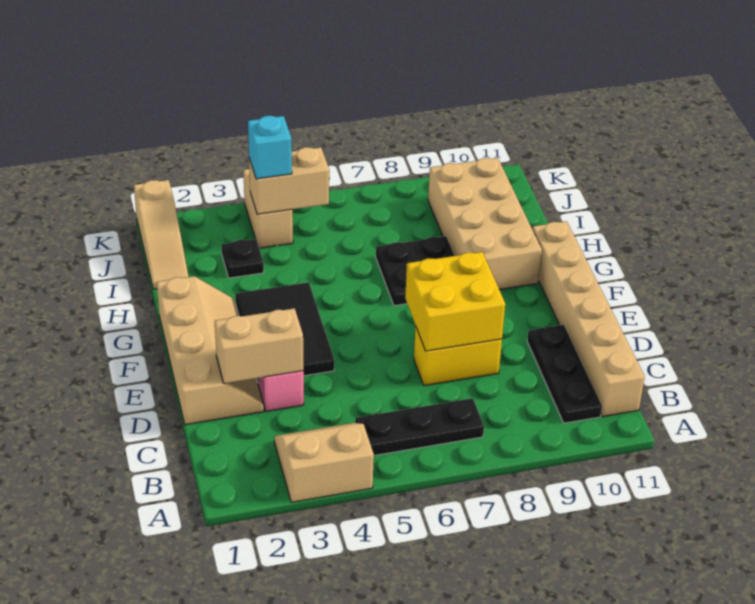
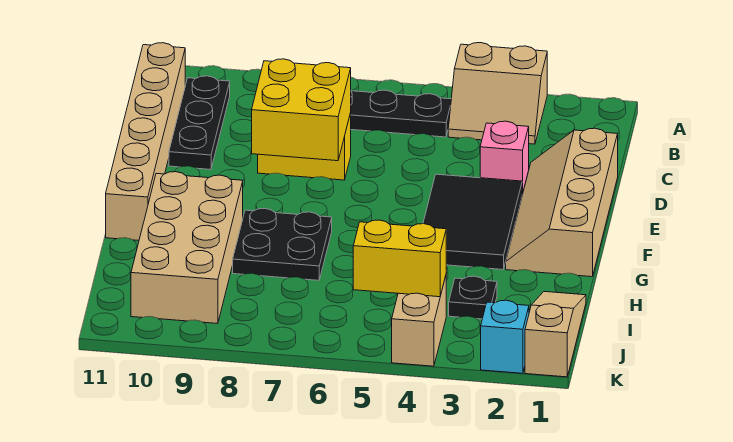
tan 1x2 brick [215,308,303,383] -> none
tan 1x2 brick [249,147,329,214] -> yellow 1x2 brick [353,220,446,297]
cyan 1x1 brick [248,116,292,179] -> cyan 1x1 brick moved to [481,300,529,373]

